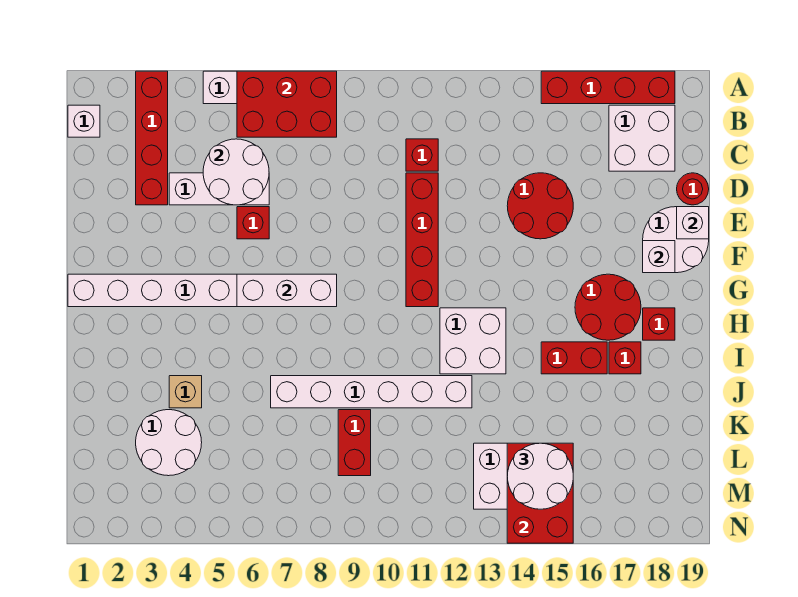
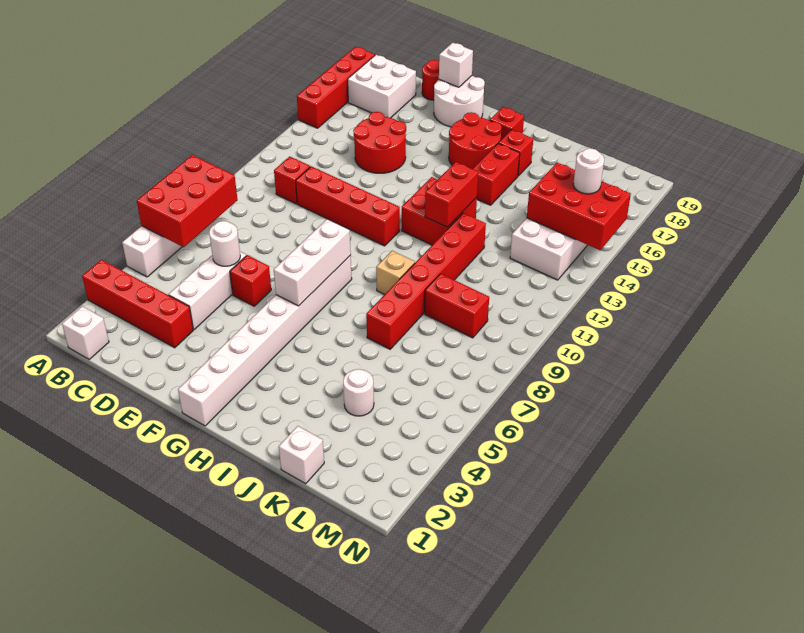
white 2x2 round brick [203,139,269,205] -> white 1x1 round brick [209,221,240,266]
white 1x1 brick [643,241,675,273] -> white 1x1 brick moved to [279,426,324,484]
white 2x2 brick [440,308,506,374] -> red 2x2 brick [402,177,477,245]
none -> red 1x2 brick [425,162,478,227]
tan 1x1 brick [169,376,202,408] -> tan 1x1 brick moved to [376,251,415,295]
white 1x6 brick [271,376,472,408] -> red 1x6 brick [366,213,486,349]
white 2x2 round brick [136,410,202,476] -> white 1x1 round brick [343,369,374,416]
white 2x2 round brick [507,443,573,509] -> white 1x1 round brick [573,148,604,194]

